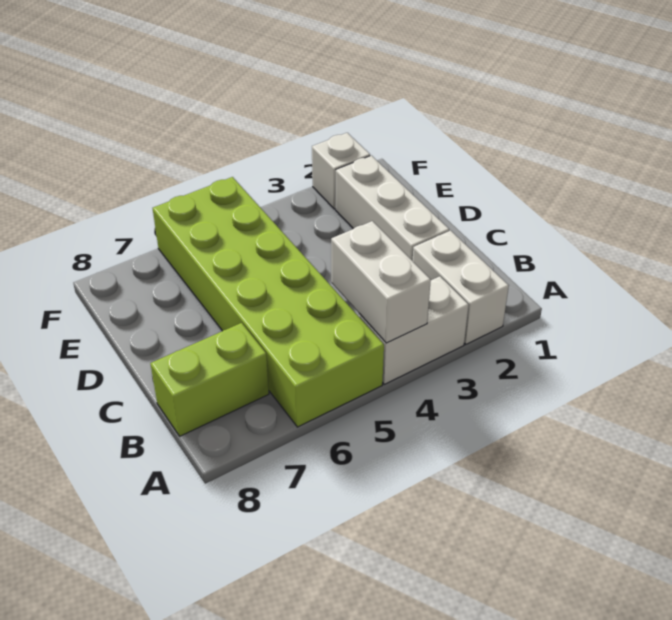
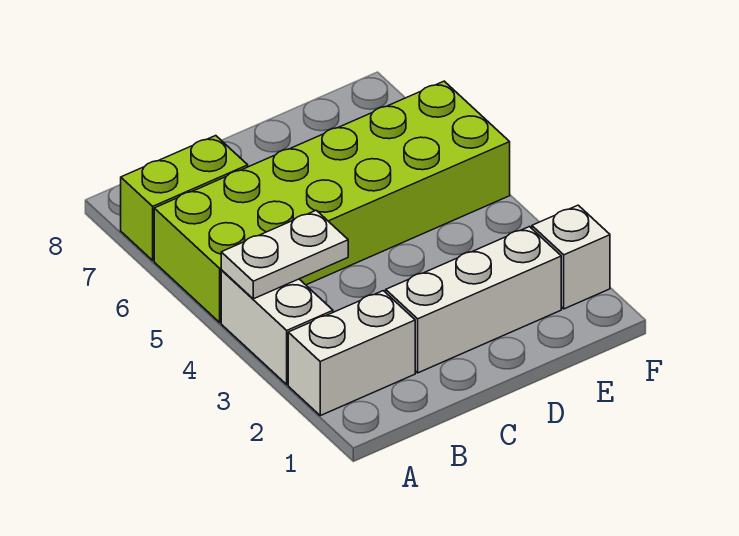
white 1x2 brick [331,221,431,343] -> white 1x2 plate [221,210,348,299]
lime 1x2 brick [150,323,269,436] -> lime 1x2 brick turned to [121,136,248,260]

